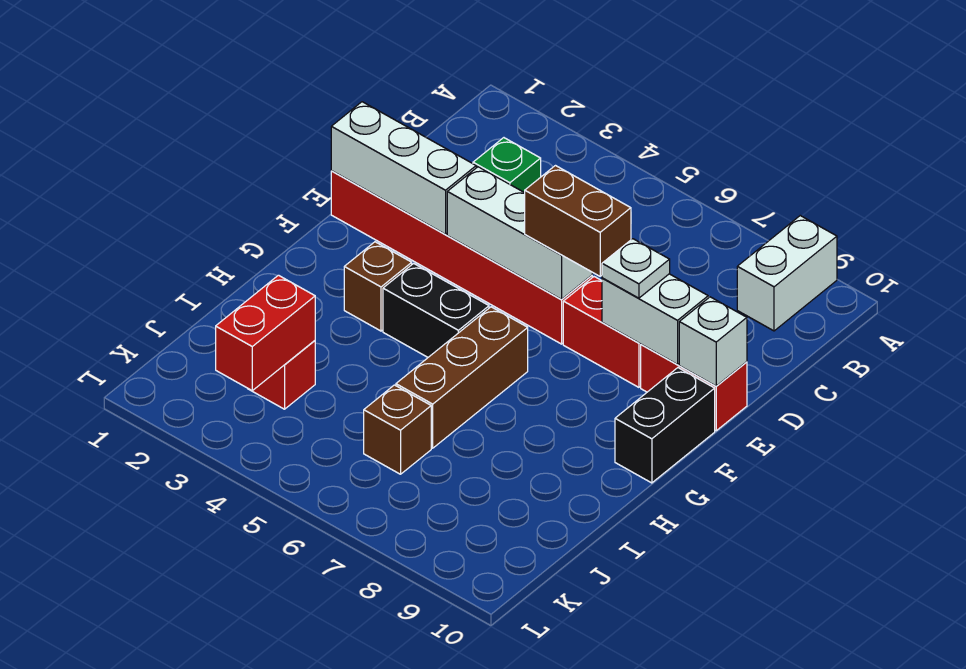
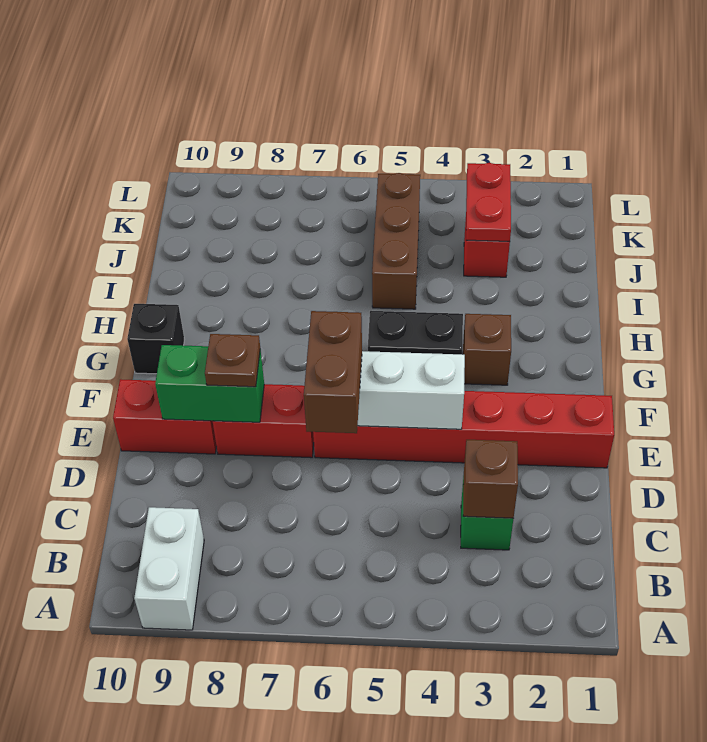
white 1x3 brick [331,102,476,234] -> none
brown 1x2 brick [525,166,631,276] -> brown 1x2 brick turned to [304,311,362,433]
white 1x2 brick [602,274,708,364] -> green 1x2 brick [155,345,264,422]
white 1x1 plate [602,239,670,298] -> brown 1x1 plate [205,334,260,387]
white 1x1 brick [679,297,747,386] -> none
black 1x2 brick [615,368,715,483] -> black 1x1 brick [127,304,184,374]
brown 1x3 brick [396,307,528,448] -> brown 1x3 brick moved to [372,173,420,309]
red 1x2 brick [216,275,315,390] -> red 1x2 plate [466,163,511,241]
brown 1x1 brick [364,385,431,474] -> brown 1x1 brick moved to [463,440,518,518]

